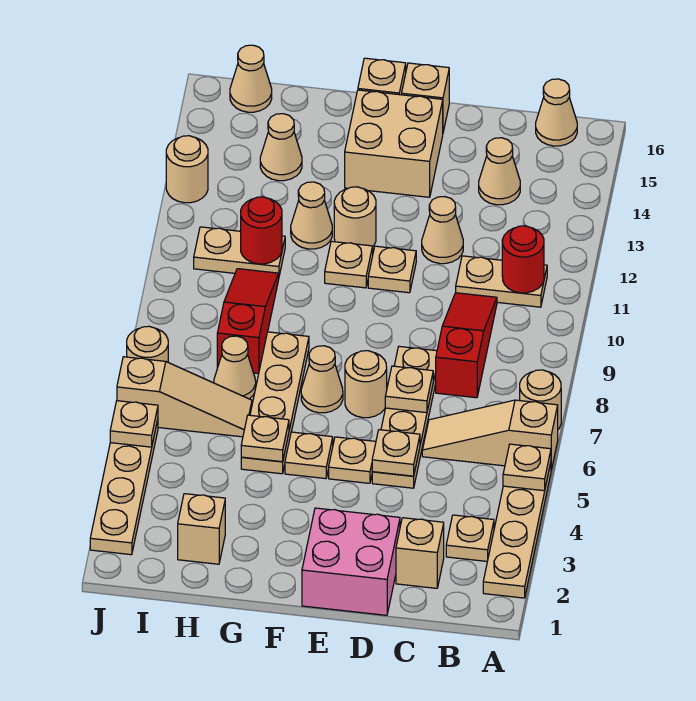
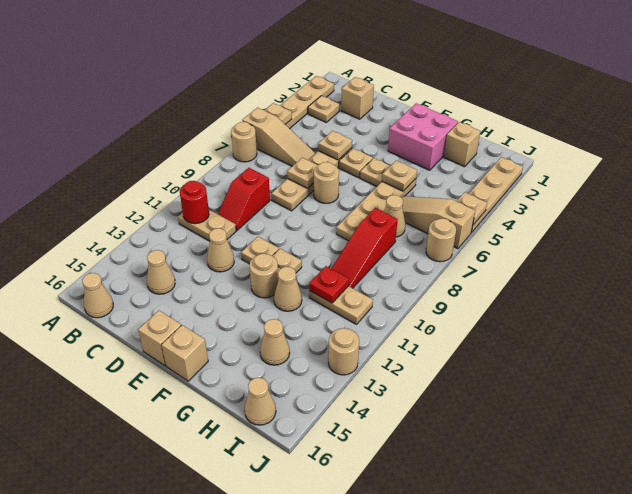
red 1x3 slope [436,293,497,398] -> red 1x2 slope [218,168,270,230]
pink 2x2 brick [302,508,400,615] -> pink 2x2 brick moved to [388,103,458,170]
tan 2x2 brick [345,90,443,197] -> none
tan 1x1 cone [301,346,343,413] -> none
red 1x1 round brick [241,197,282,264] -> red 1x1 plate [309,266,349,303]

